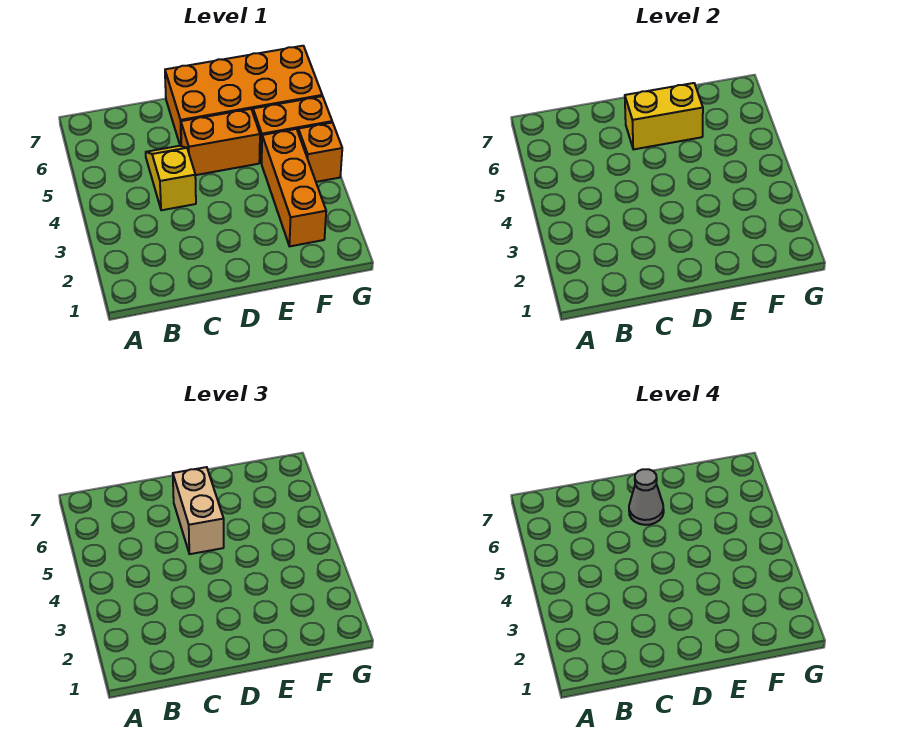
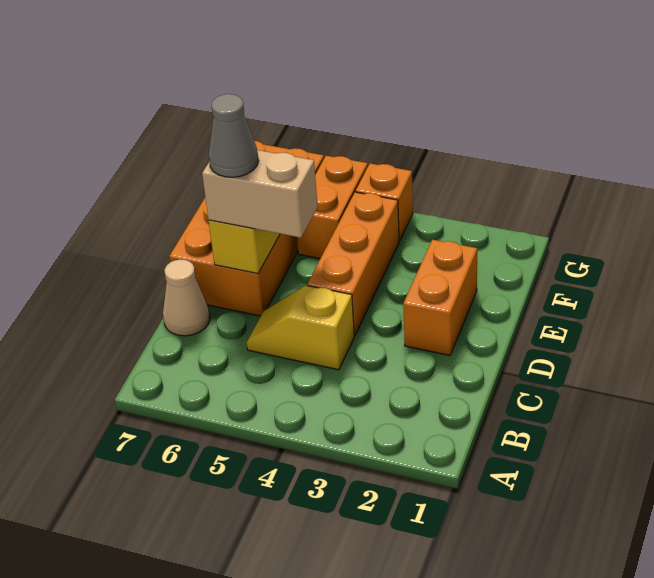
none -> tan 1x1 cone [163,259,210,336]
orange 1x2 brick [181,109,260,175] -> orange 1x2 brick moved to [403,240,477,355]
orange 1x3 brick [262,129,326,246] -> orange 1x3 brick turned to [307,192,399,336]

